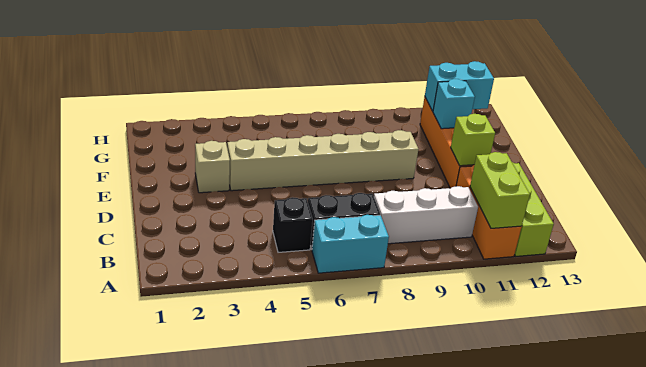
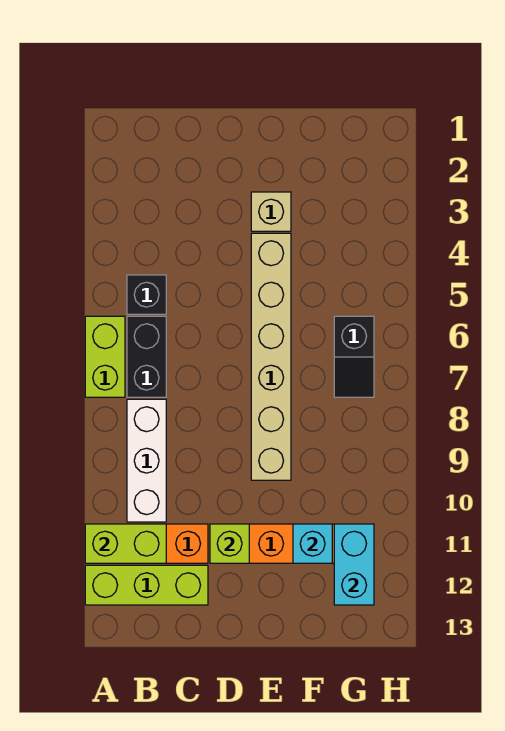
cyan 1x2 brick [312,215,389,273] -> lime 1x2 brick [85,316,125,397]
none -> black 1x2 slope [334,316,374,397]

